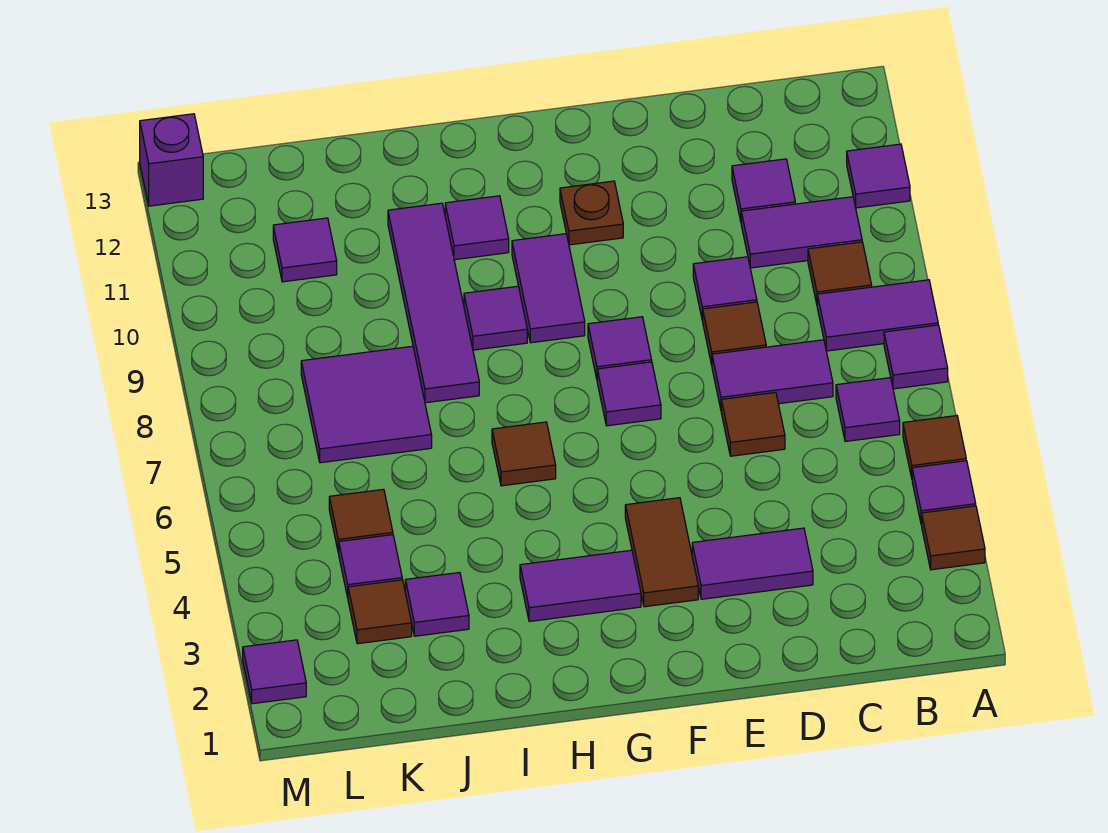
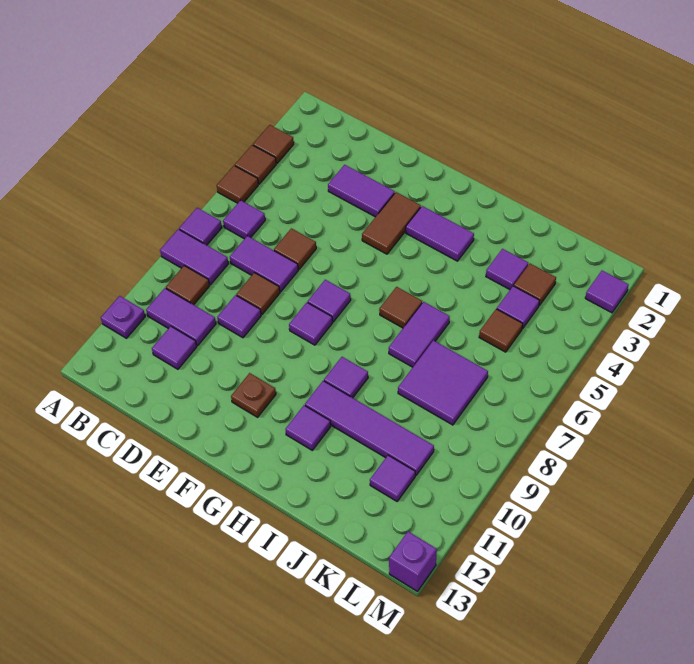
purple 1x1 tile [912,461,976,525] -> brown 1x1 tile [235,145,276,184]
purple 1x1 tile [847,144,910,208] -> purple 1x1 plate [101,296,145,338]
purple 1x2 tile [512,234,585,343] -> purple 1x2 tile moved to [389,302,450,367]
purple 1x4 tile [388,203,479,403] -> purple 1x4 tile turned to [305,381,434,475]

